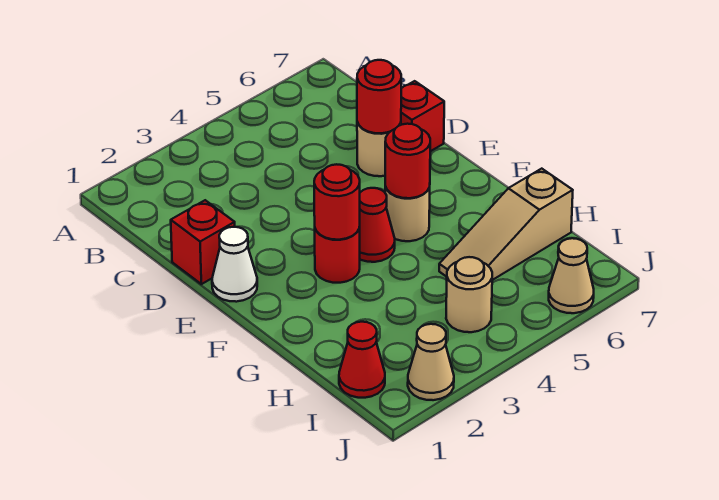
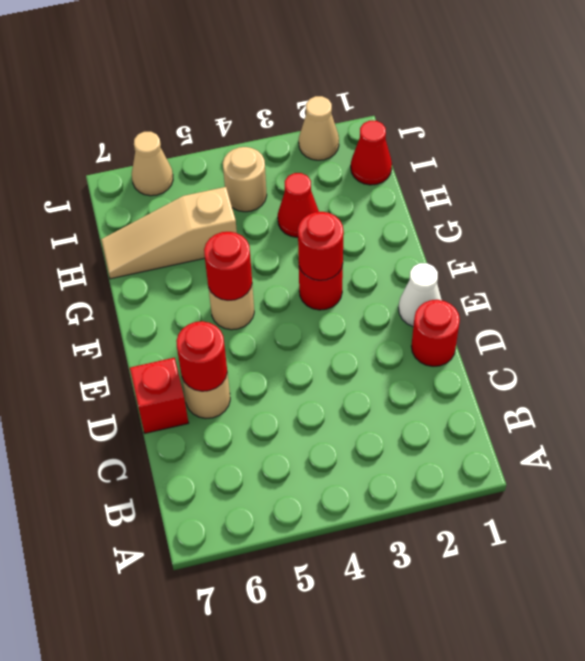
red 1x1 brick [171,200,235,284] -> red 1x1 round brick [411,300,460,366]
red 1x1 cone [360,188,395,262] -> red 1x1 cone moved to [278,173,319,237]
tan 1x3 slope [439,169,573,280] -> tan 1x3 slope turned to [101,187,237,279]

